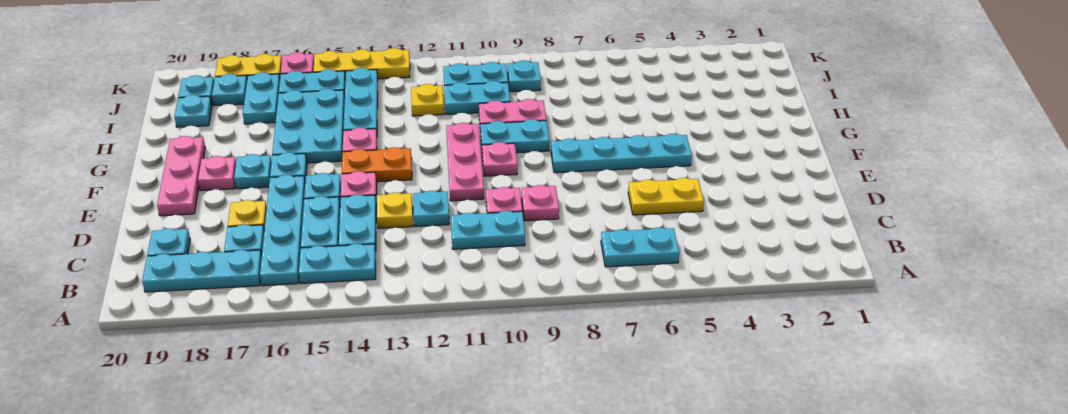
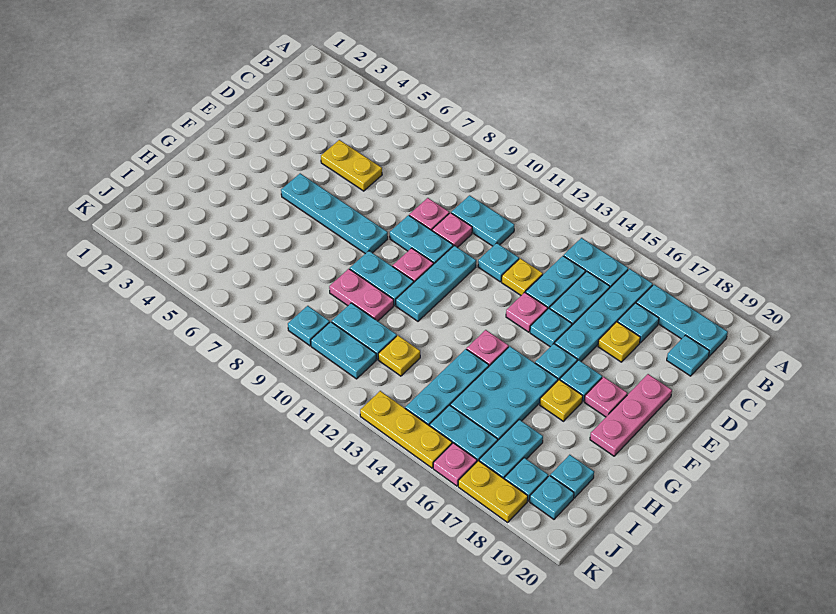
cyan 1x2 plate [601,228,679,267] -> cyan 1x2 plate moved to [390,215,453,263]
pink 1x3 plate [446,123,484,201] -> cyan 1x3 plate [396,246,476,321]
orange 1x2 plate [342,147,412,182] -> none
none -> yellow 1x1 plate [540,380,583,421]

